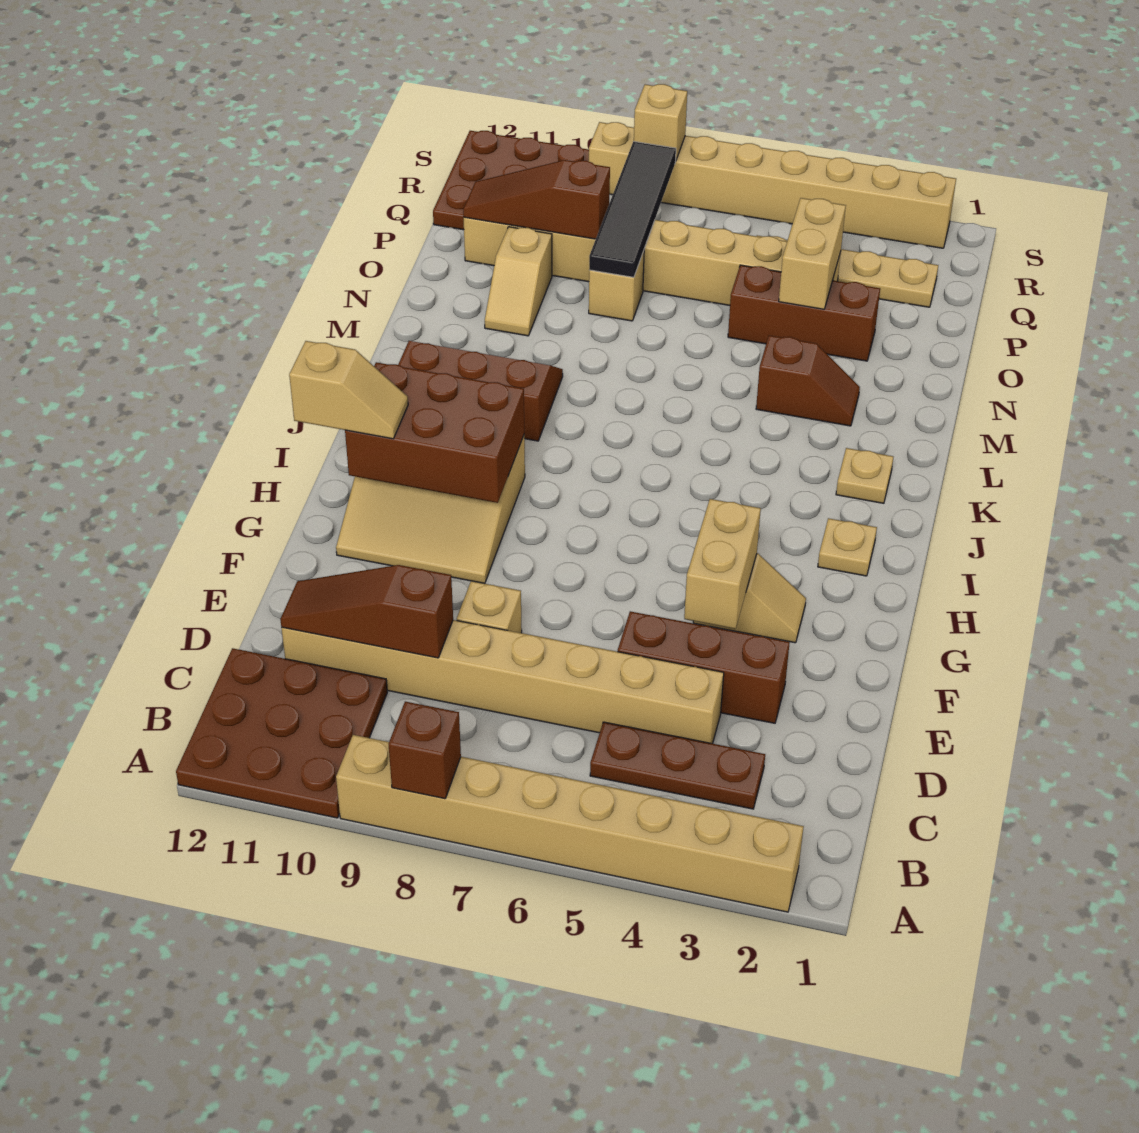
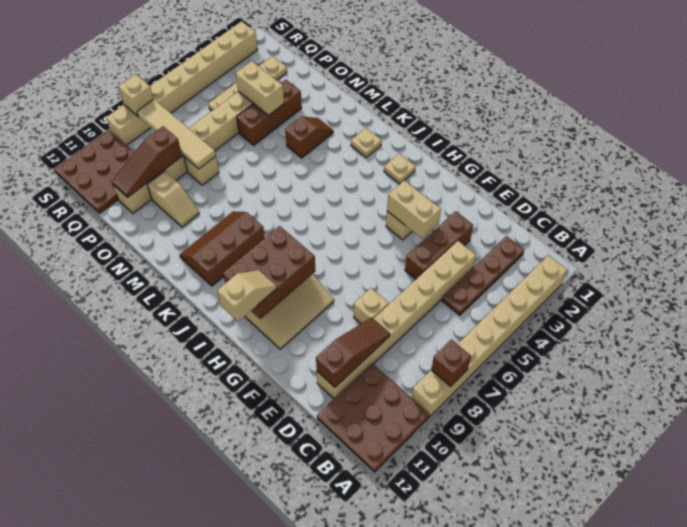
brown 1x3 plate [590,722,765,809] -> brown 1x4 plate [442,236,524,315]
brown 1x3 slope [280,565,453,658] -> brown 1x3 slope turned to [316,318,390,387]
black 1x4 tile [589,141,676,277] -> tan 1x4 tile [137,99,216,169]

